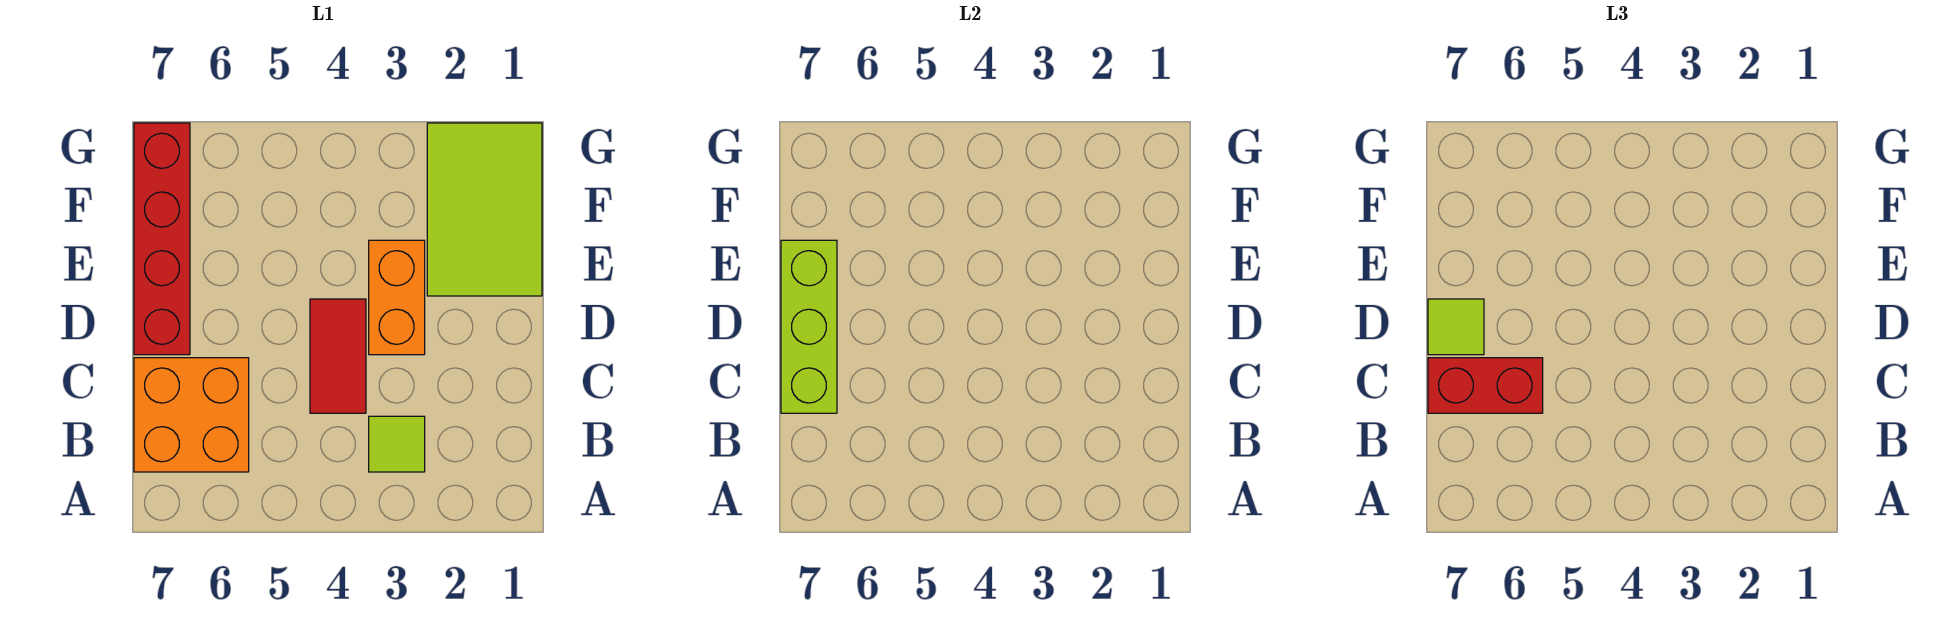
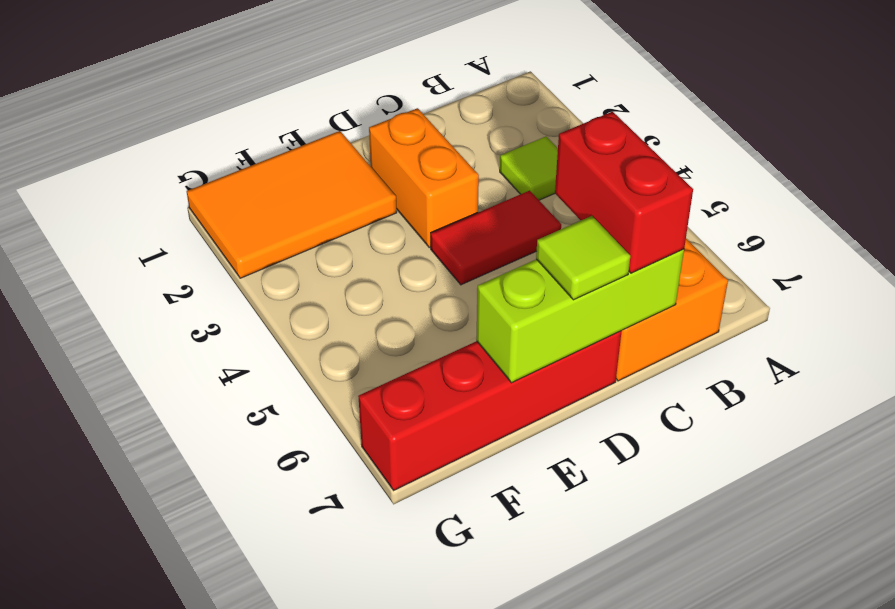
orange 1x2 brick [369,240,425,355] -> orange 1x2 brick turned to [369,108,479,247]
lime 2x3 tile [427,123,542,296] -> orange 2x3 tile [187,131,397,278]

